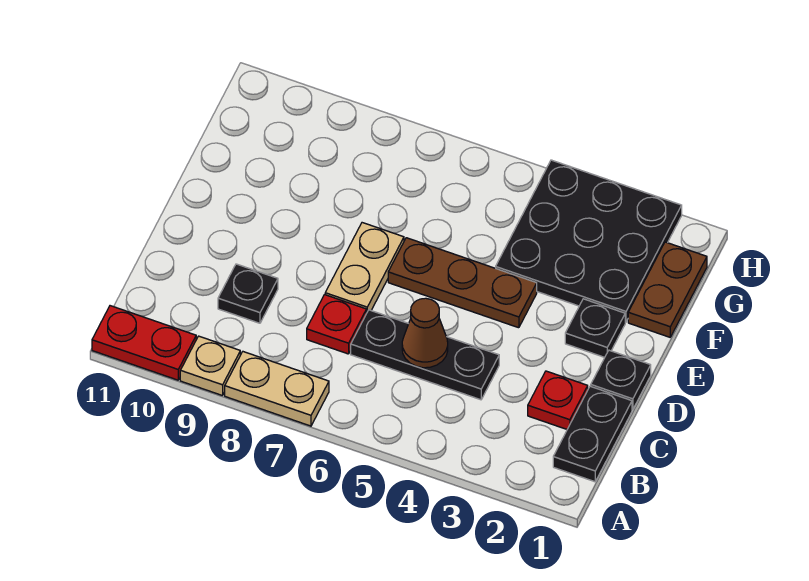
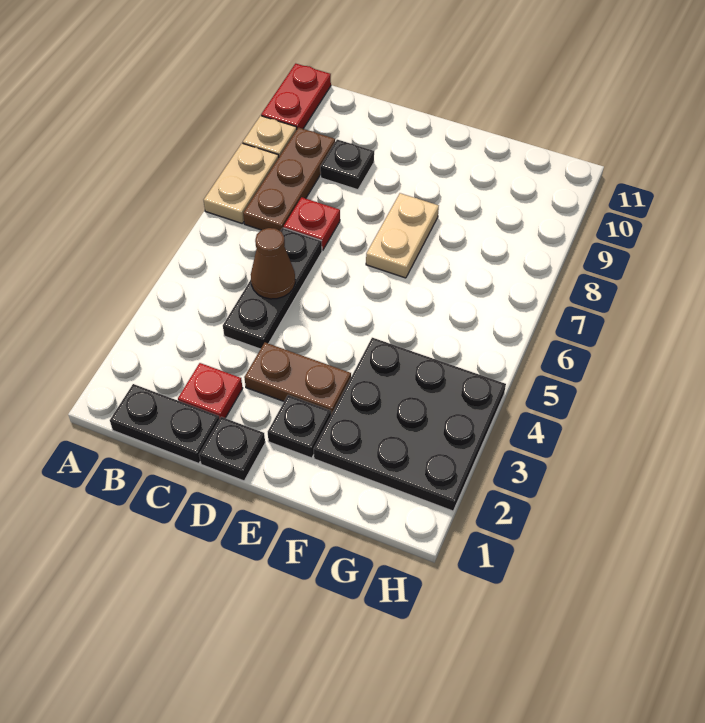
tan 1x2 plate [325,223,404,313] -> tan 1x2 plate turned to [366,193,439,278]
brown 1x3 plate [388,238,537,328] -> brown 1x3 plate moved to [243,128,335,231]
brown 1x2 plate [628,242,707,337] -> brown 1x2 plate moved to [244,343,351,415]

